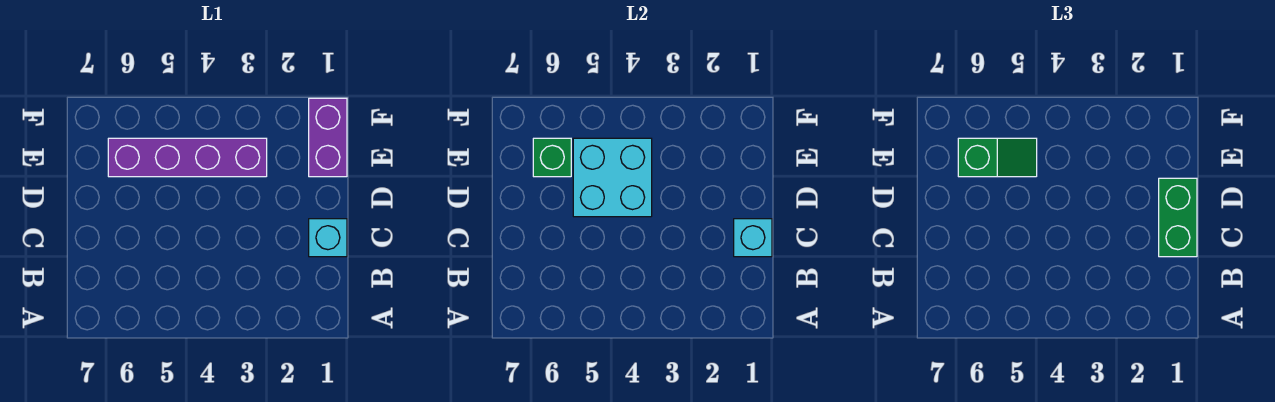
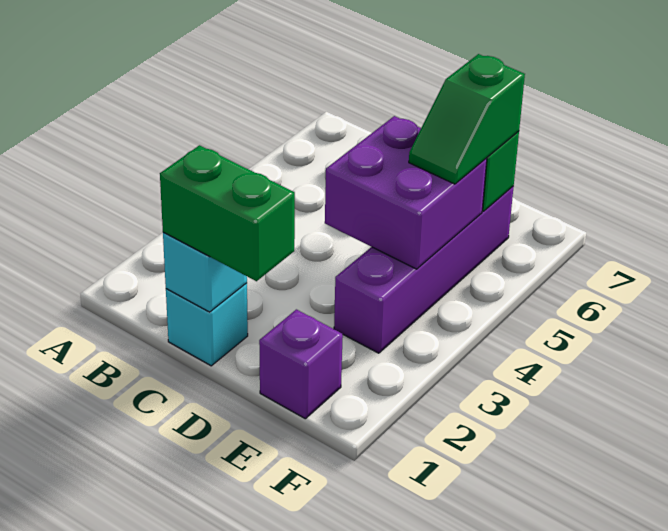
cyan 2x2 brick [573,138,652,217] -> purple 2x2 brick [325,116,487,269]
purple 1x2 brick [309,98,347,177] -> purple 1x1 brick [259,309,343,419]

